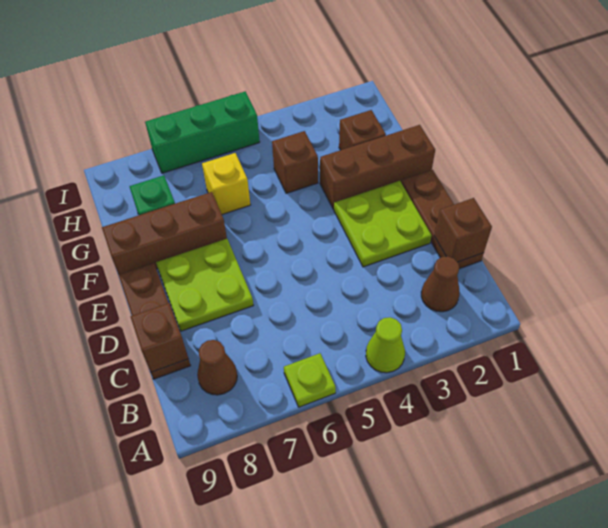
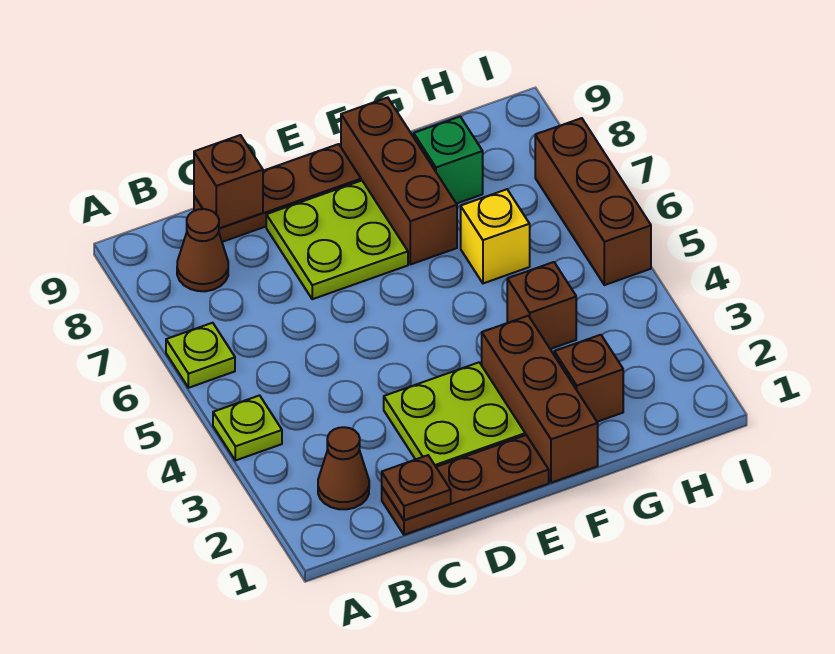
lime 1x1 cone [366,317,405,373] -> lime 1x1 plate [213,395,282,460]
brown 1x1 brick [434,198,492,262] -> brown 1x1 plate [382,455,451,520]
green 1x3 brick [145,91,260,173] -> brown 1x3 brick [535,118,651,285]

